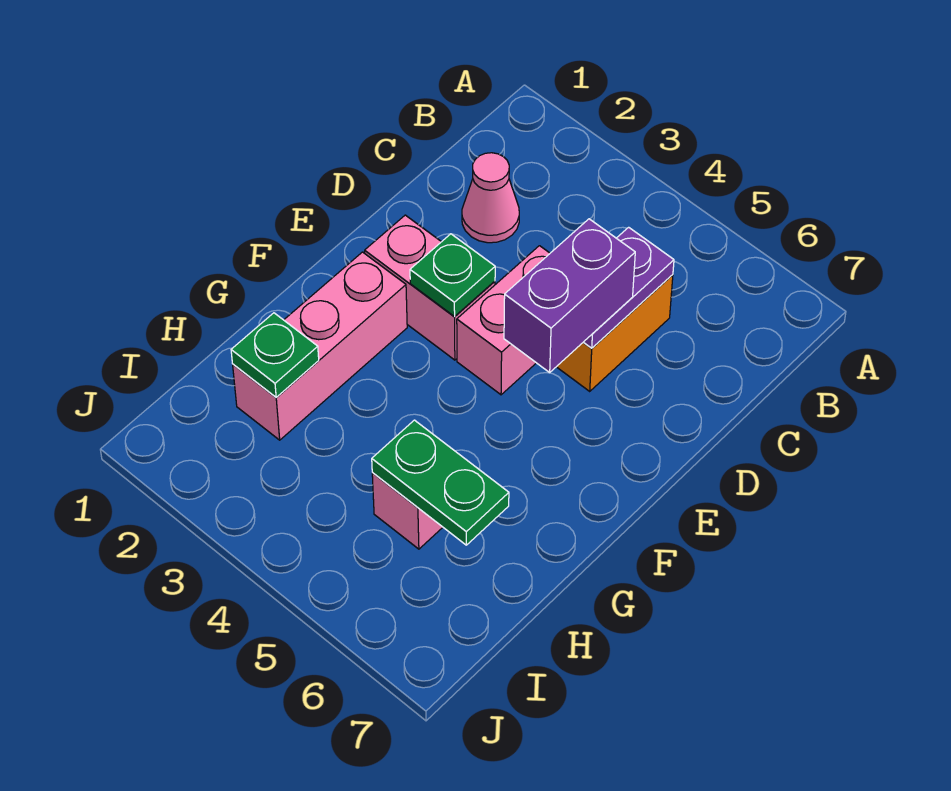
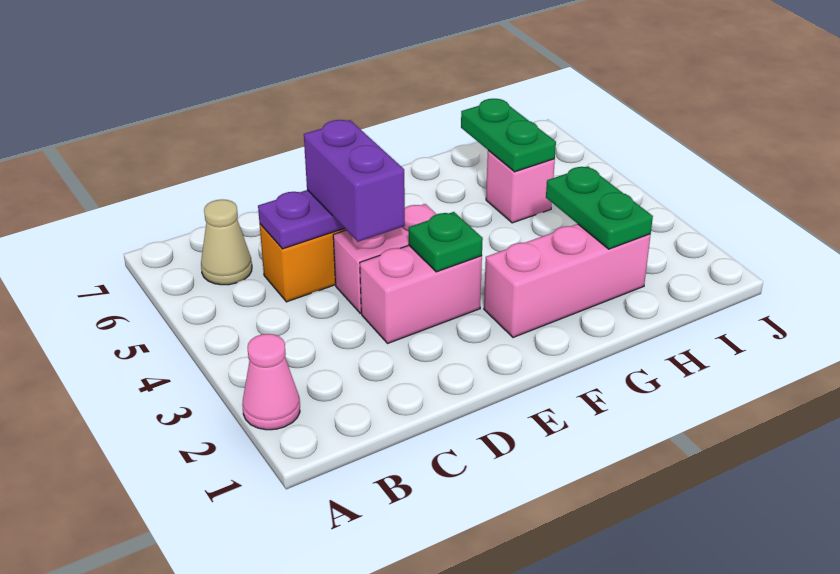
none -> tan 1x1 cone [201,199,252,285]
pink 1x1 cone [462,153,519,243] -> pink 1x1 cone moved to [242,334,300,430]
purple 1x2 brick [504,219,635,372] -> purple 1x2 brick turned to [304,120,405,242]
pink 1x2 brick [365,215,495,360] -> pink 1x2 brick turned to [360,245,482,343]
green 1x1 plate [231,313,319,397] -> green 1x2 plate [546,167,653,249]

